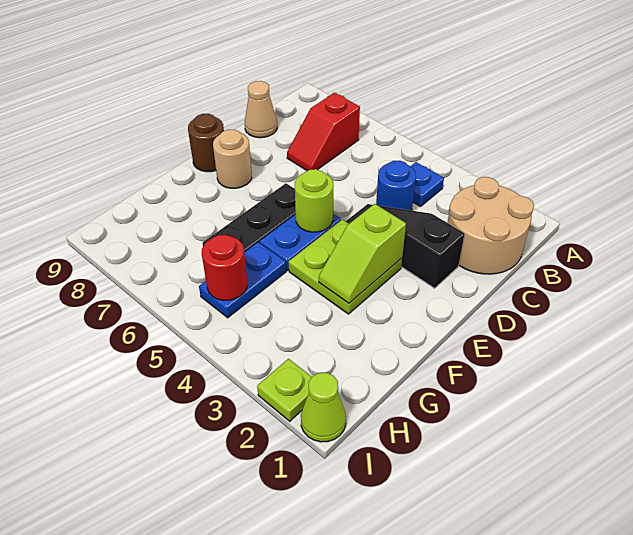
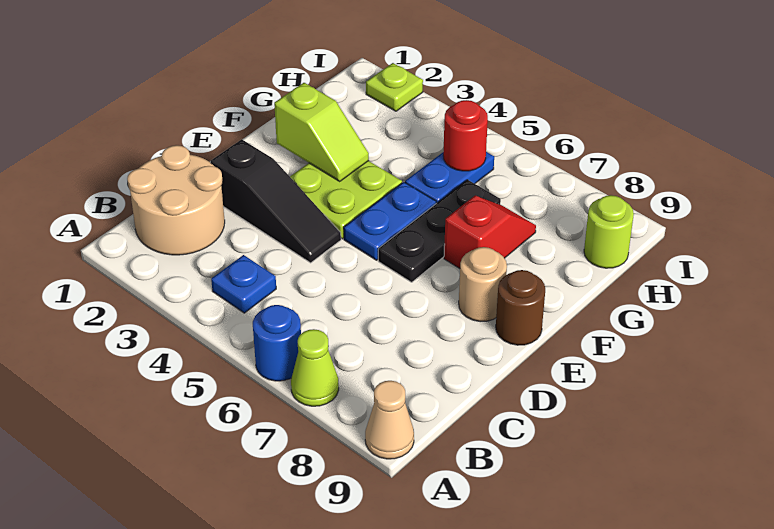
red 1x2 slope [287,93,360,171] -> red 1x2 slope moved to [444,195,536,269]
blue 1x1 round brick [376,161,416,211] -> blue 1x1 round brick moved to [253,305,301,381]
tan 1x1 cone [245,81,277,138] -> tan 1x1 cone moved to [365,381,414,459]
lime 1x2 slope [319,204,406,303] -> lime 1x2 slope turned to [274,83,369,181]
lime 1x1 round brick [295,169,334,232] -> lime 1x1 round brick moved to [584,195,634,268]
lime 1x1 cone [301,373,346,442] -> lime 1x1 cone moved to [291,329,339,406]

